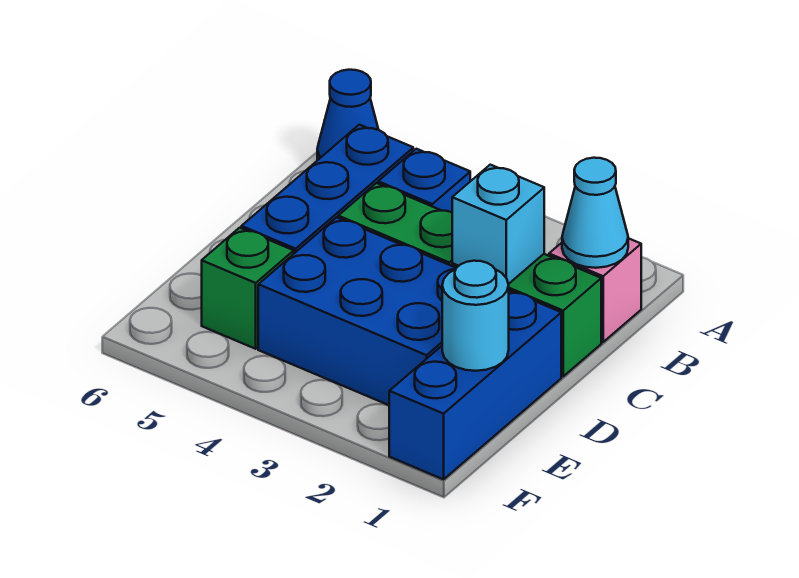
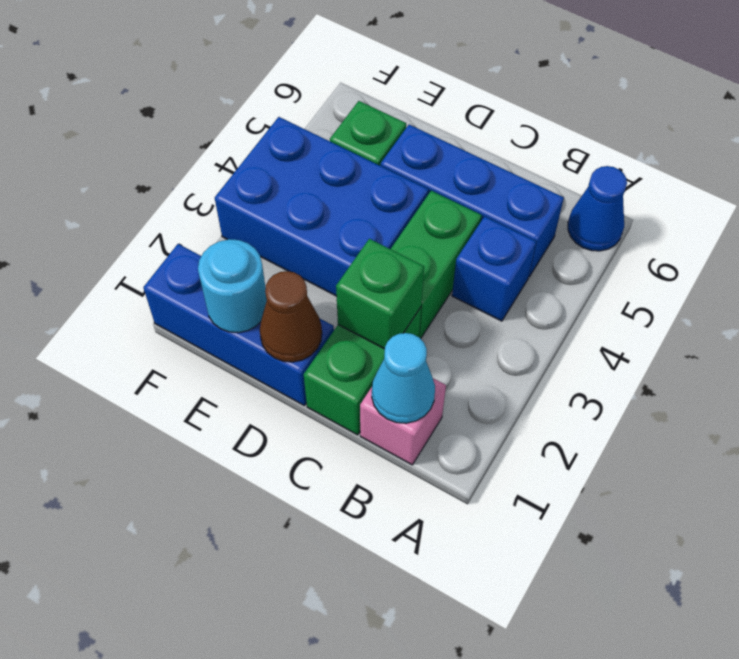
cyan 1x1 brick [452,165,544,284] -> green 1x1 brick [336,239,424,349]
none -> brown 1x1 cone [260,271,322,362]
blue 2x3 brick [258,217,456,405] -> blue 2x3 brick turned to [215,117,429,296]

